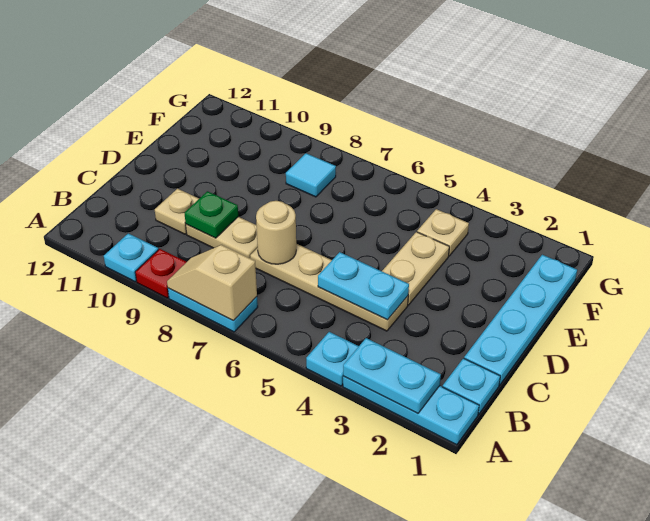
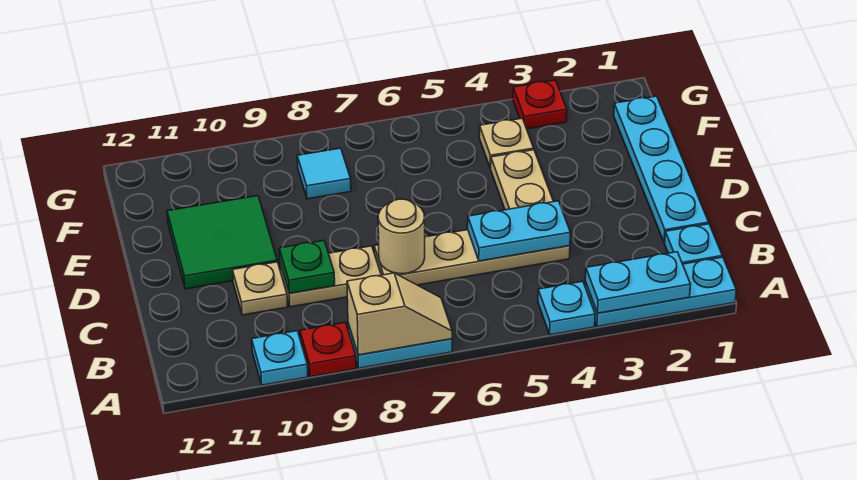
tan 1x2 slope [167,245,257,321] -> tan 1x2 slope turned to [347,273,452,355]
none -> green 2x2 tile [167,196,277,289]
none -> red 1x1 plate [513,80,567,129]

